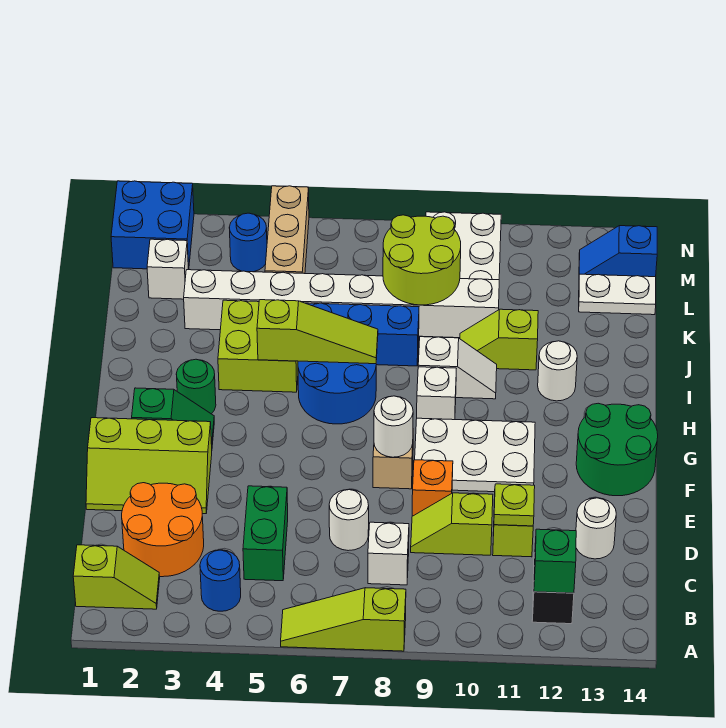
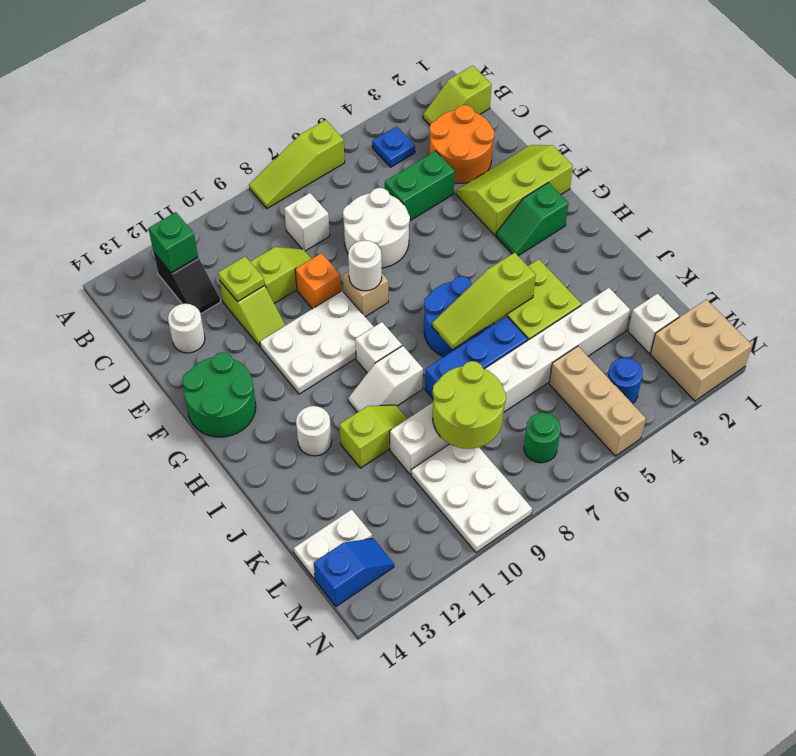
lime 1x3 slope [281,588,406,651] -> lime 1x3 slope turned to [249,120,345,208]
blue 1x1 round brick [200,550,241,611] -> blue 1x1 plate [372,126,415,167]
green 1x2 brick [243,486,288,581] -> green 1x2 brick turned to [385,151,455,221]
white 1x1 round brick [329,489,369,551] -> white 2x2 round brick [343,188,410,268]
green 1x1 round brick [176,359,216,414] -> green 1x1 round brick moved to [524,413,561,463]
blue 2x2 brick [111,181,194,269] -> tan 2x2 brick [650,299,752,401]

